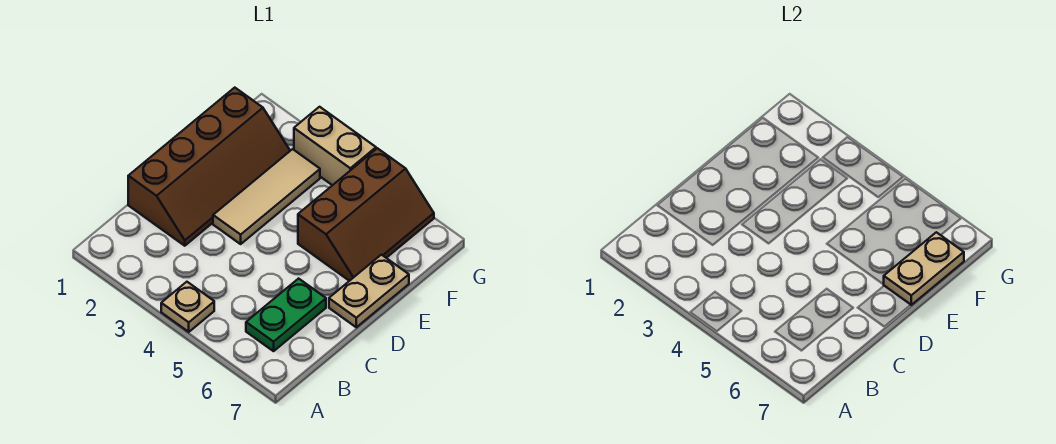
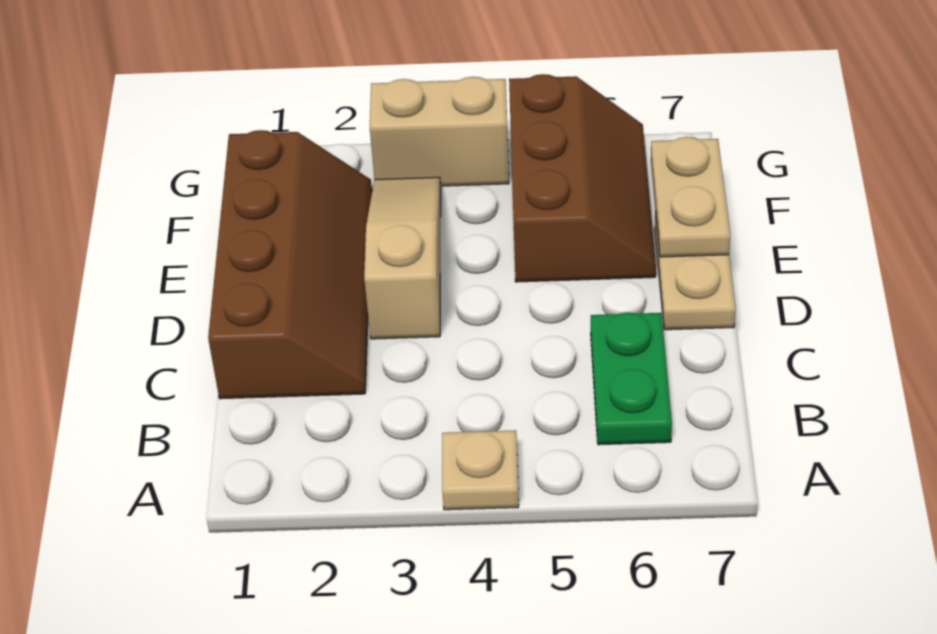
tan 1x3 tile [213,149,320,244] -> tan 1x3 slope [364,177,441,339]

